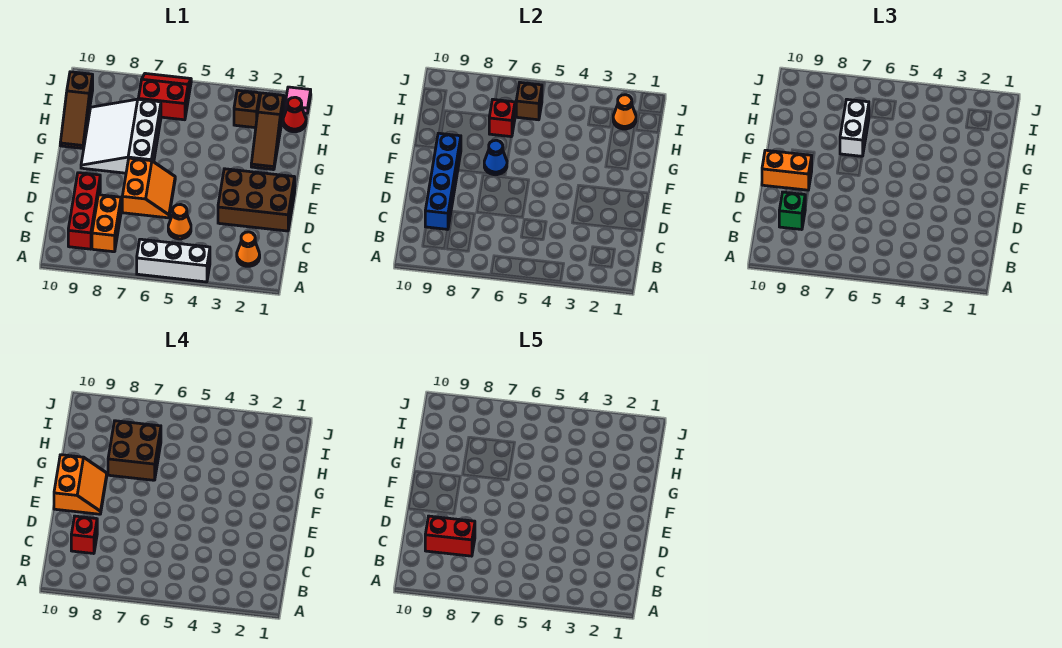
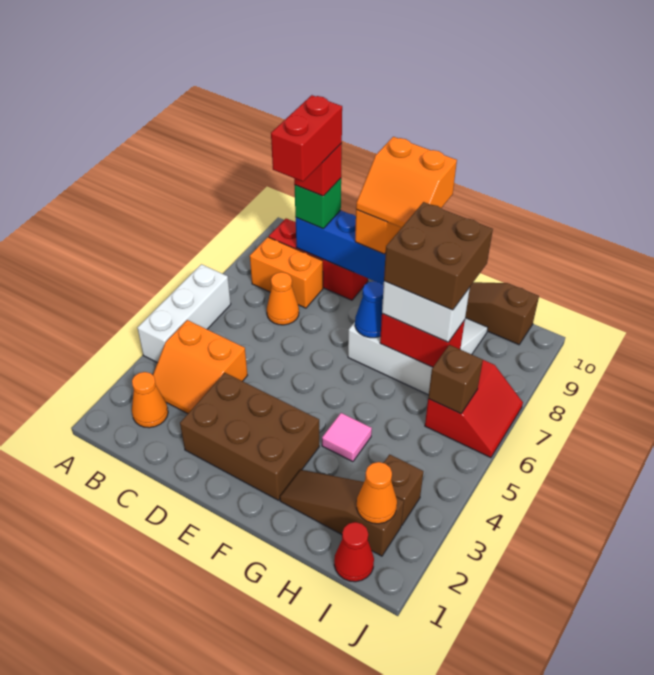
orange 1x1 cone [168,205,191,239] -> orange 1x1 cone moved to [267,272,299,325]
brown 2x3 brick [218,169,295,231] -> brown 2x3 brick turned to [180,373,319,500]
orange 2x2 slope [122,158,175,218] -> orange 2x2 slope moved to [153,320,247,414]
red 1x1 brick [489,99,515,137] -> red 1x2 brick [380,314,465,367]
pink 1x1 tile [285,87,311,113] -> pink 1x1 tile moved to [322,413,372,462]

